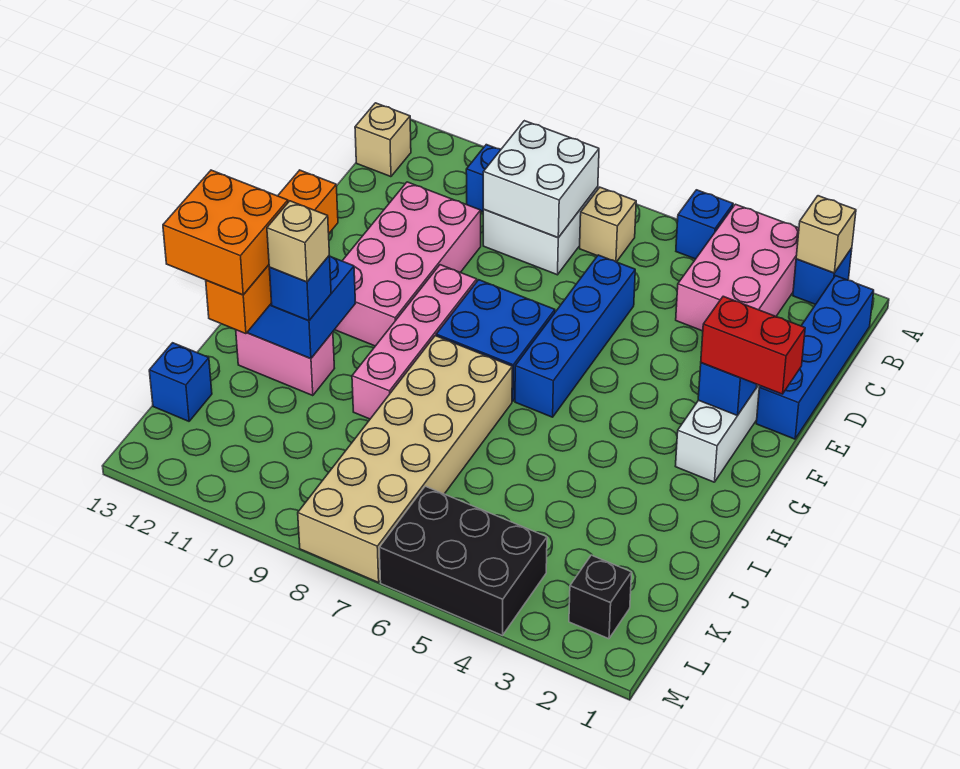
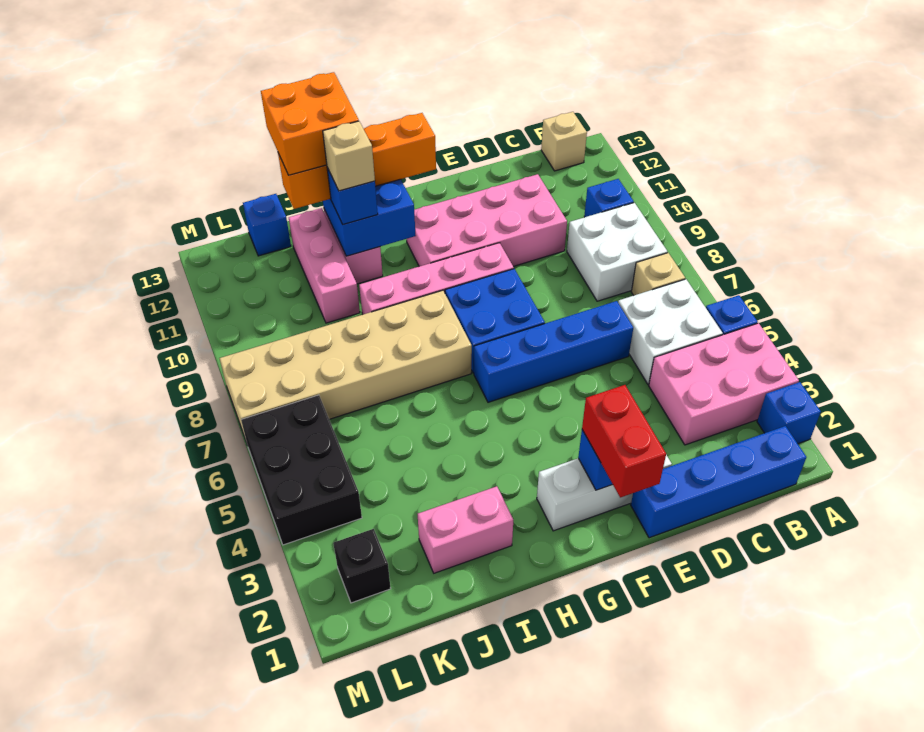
tan 1x1 brick [796,196,856,273] -> none
white 2x2 brick [483,121,599,238] -> white 2x2 brick moved to [618,279,723,384]
none -> pink 1x2 brick [418,486,513,573]
none -> pink 1x3 brick [289,208,360,323]

